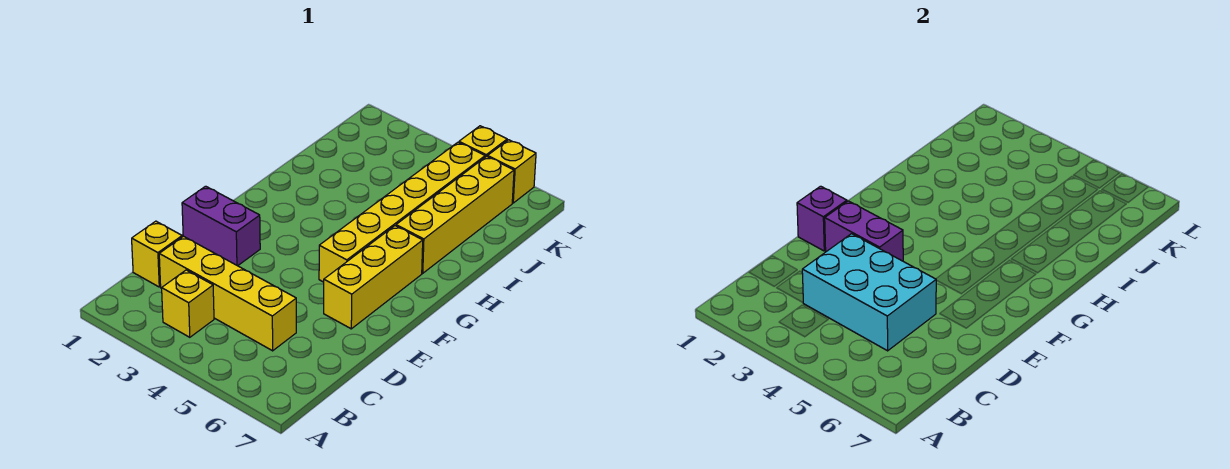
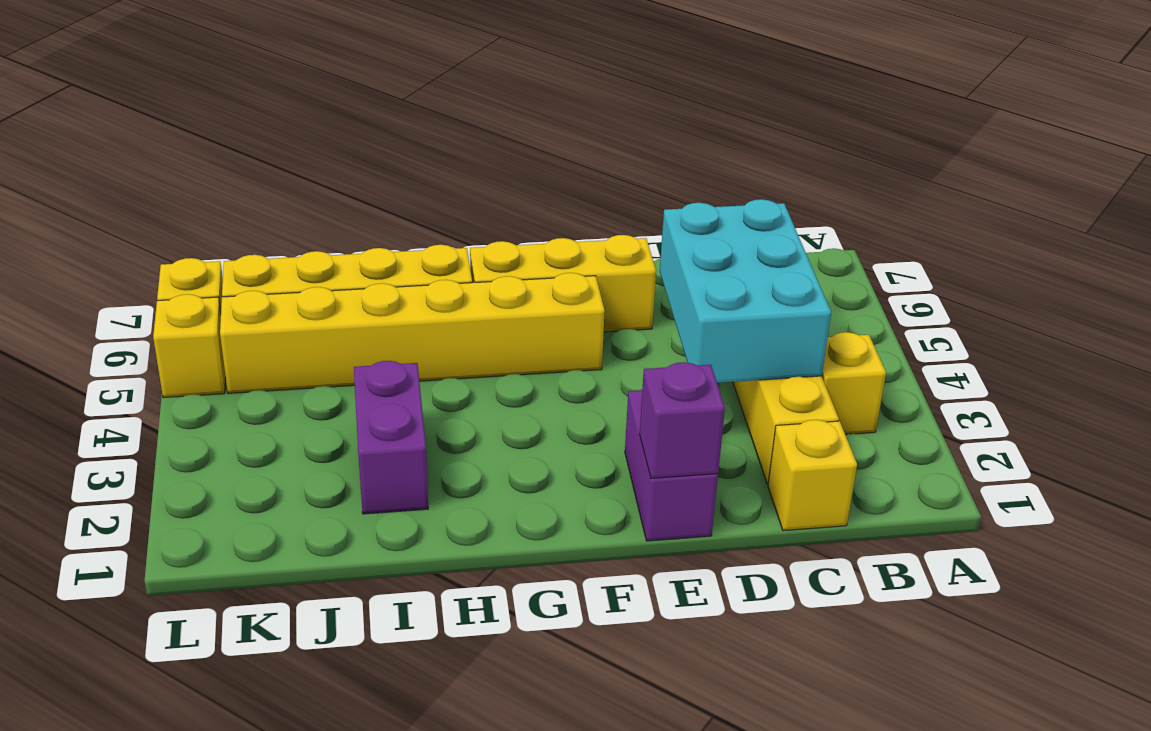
purple 1x2 brick [825,201,903,261] -> purple 1x2 brick moved to [354,361,428,514]

